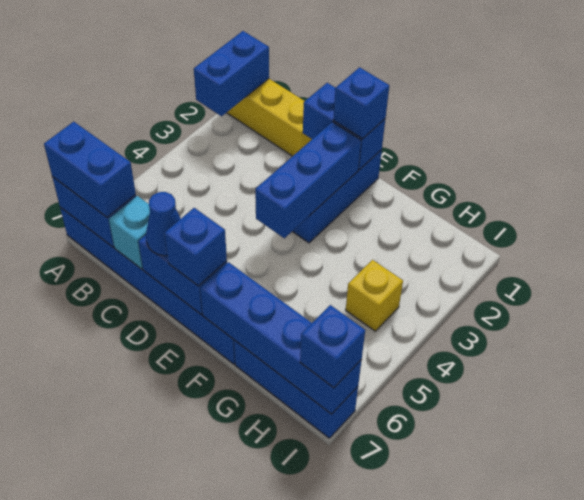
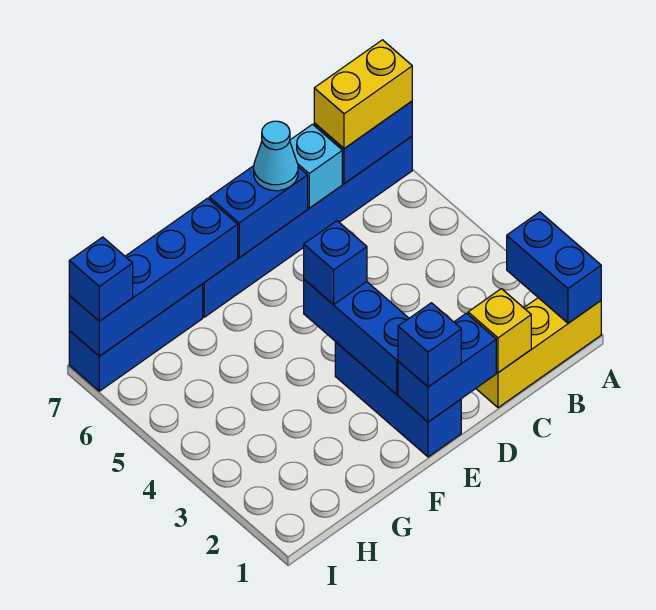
blue 1x2 brick [44,122,136,217] -> yellow 1x2 brick [314,40,412,149]
blue 1x1 cone [146,192,181,256] -> cyan 1x1 cone [254,121,298,191]
blue 1x1 brick [165,208,227,286] -> blue 1x1 brick moved to [304,221,367,305]
yellow 1x1 brick [346,260,403,331] -> yellow 1x1 brick moved to [468,289,531,373]

